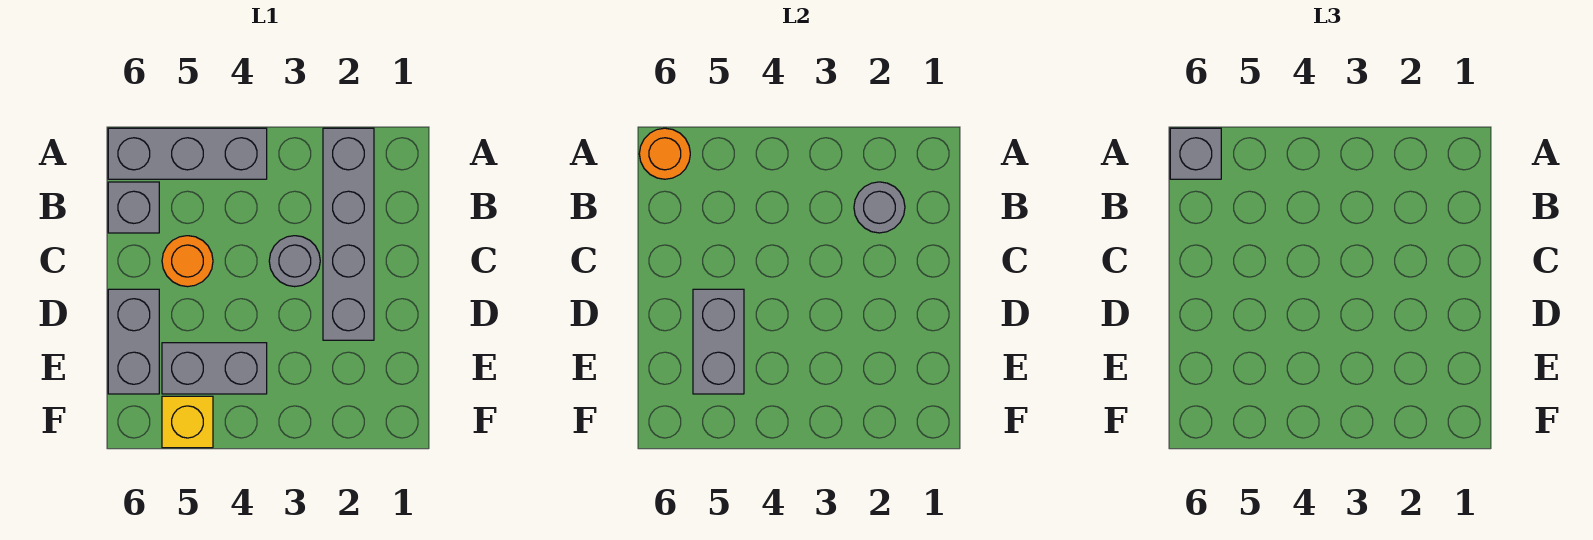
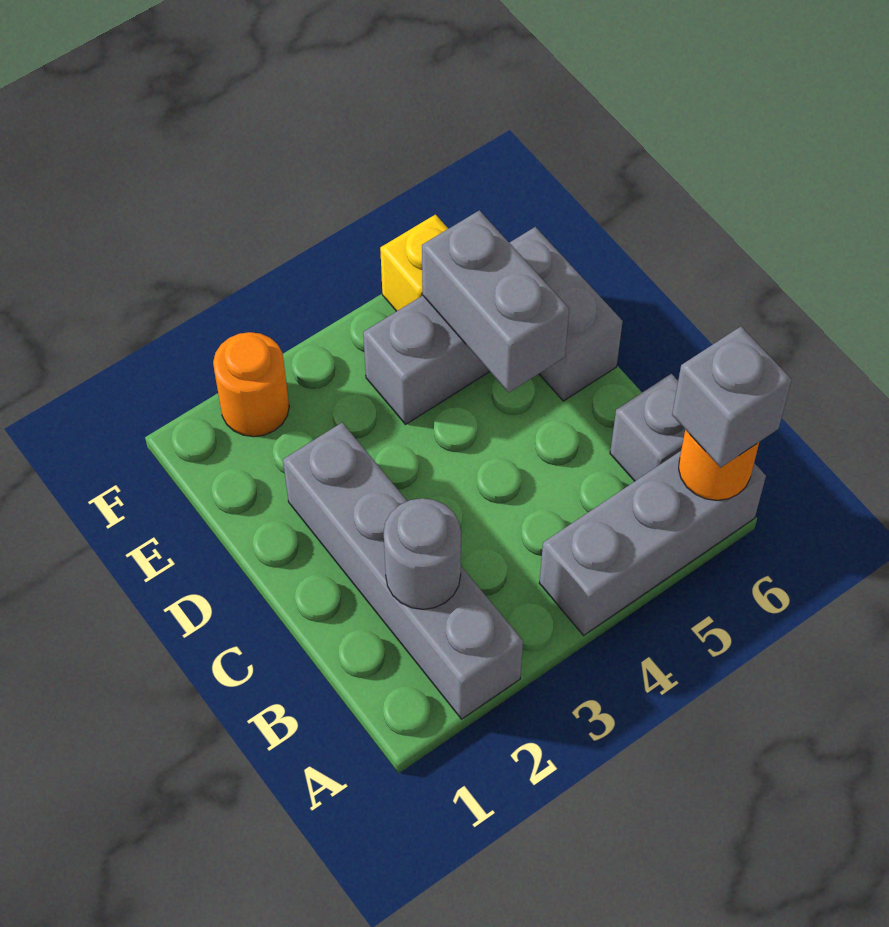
grey 1x1 round brick [269,236,320,287] -> none
orange 1x1 round brick [162,236,213,287] -> orange 1x1 round brick moved to [213,332,289,437]

